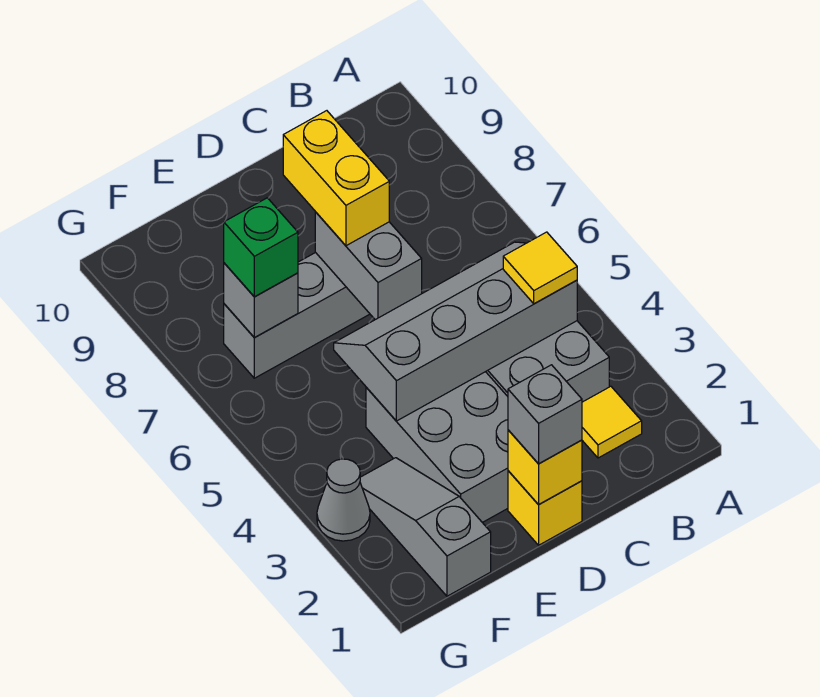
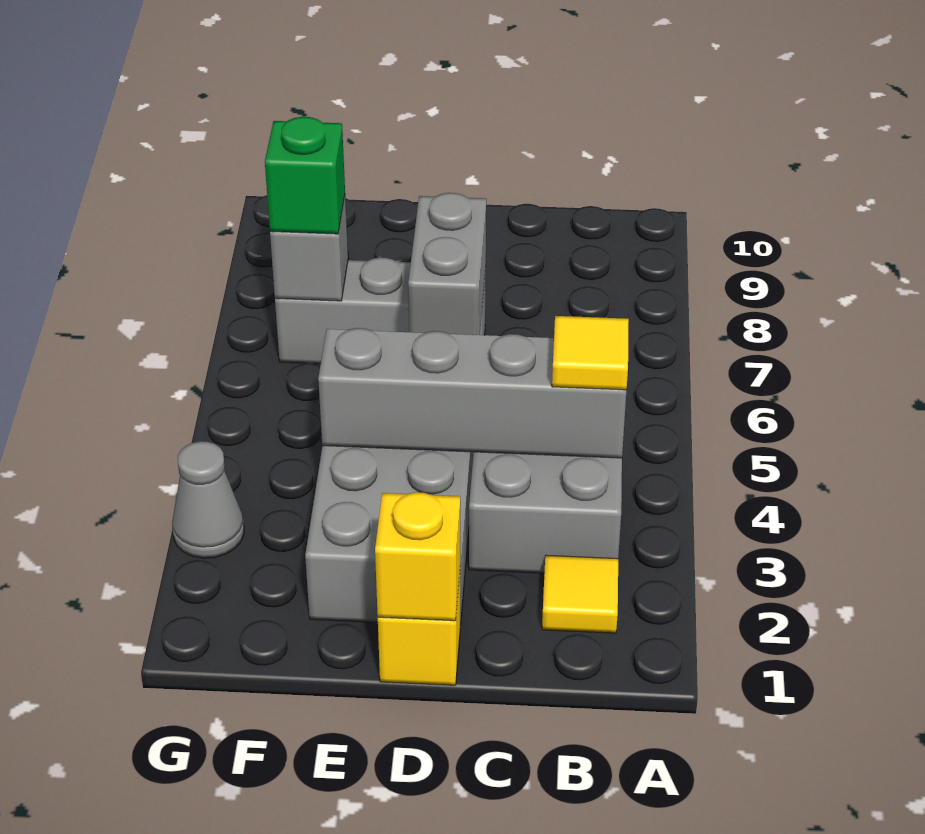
grey 1x1 brick [508,365,582,464] -> none
yellow 1x2 brick [283,111,389,246] -> none
grey 1x3 slope [360,458,491,596] -> none

